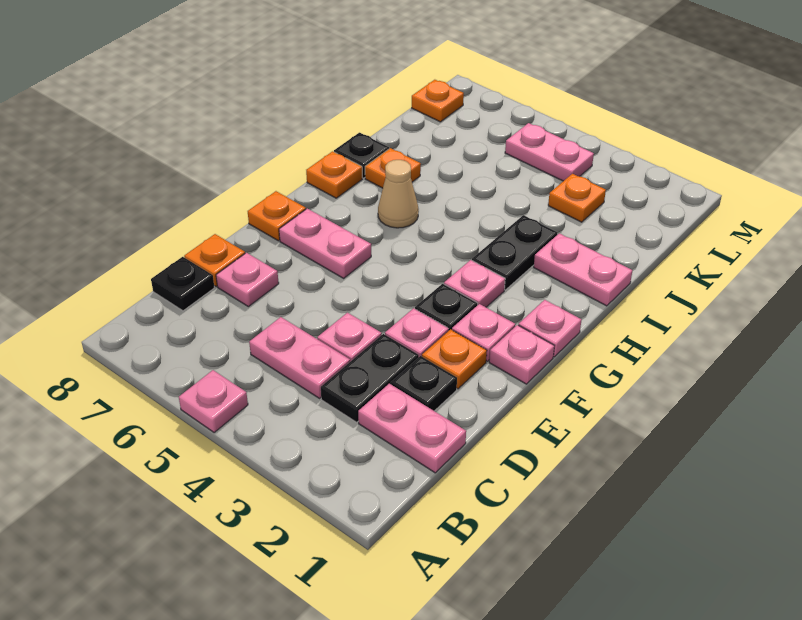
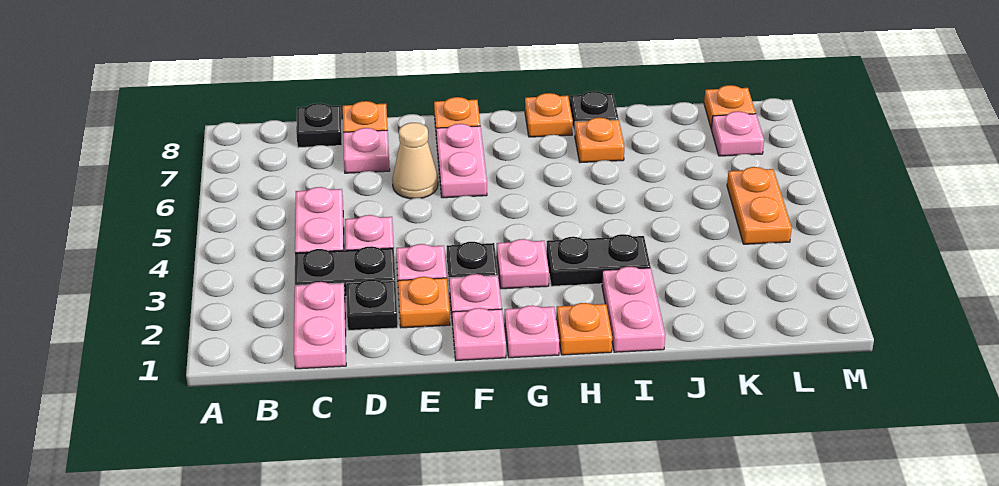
pink 1x1 plate [179,370,248,433] -> pink 1x1 plate moved to [712,111,764,156]
tan 1x1 cone [378,160,419,228] -> tan 1x1 cone moved to [392,123,438,199]
orange 1x1 plate [548,174,606,222] -> orange 1x1 plate moved to [556,303,612,355]
pink 1x2 plate [505,123,594,181] -> orange 1x2 plate [727,167,792,244]

